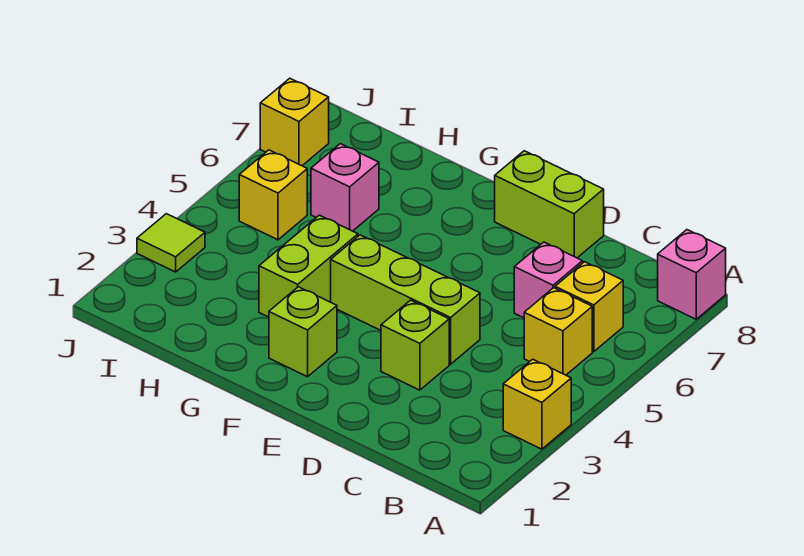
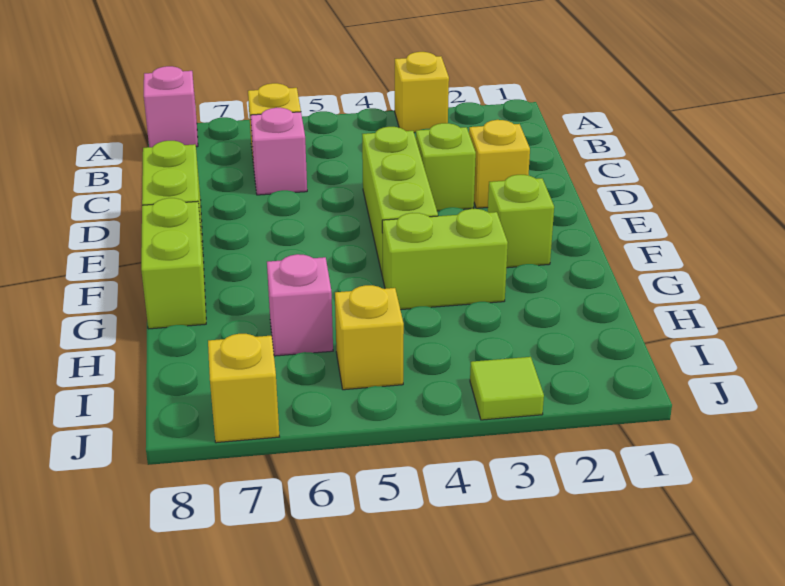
yellow 1x1 brick [524,288,592,375] -> yellow 1x1 brick moved to [469,120,530,208]
none -> lime 1x2 brick [141,198,206,329]

